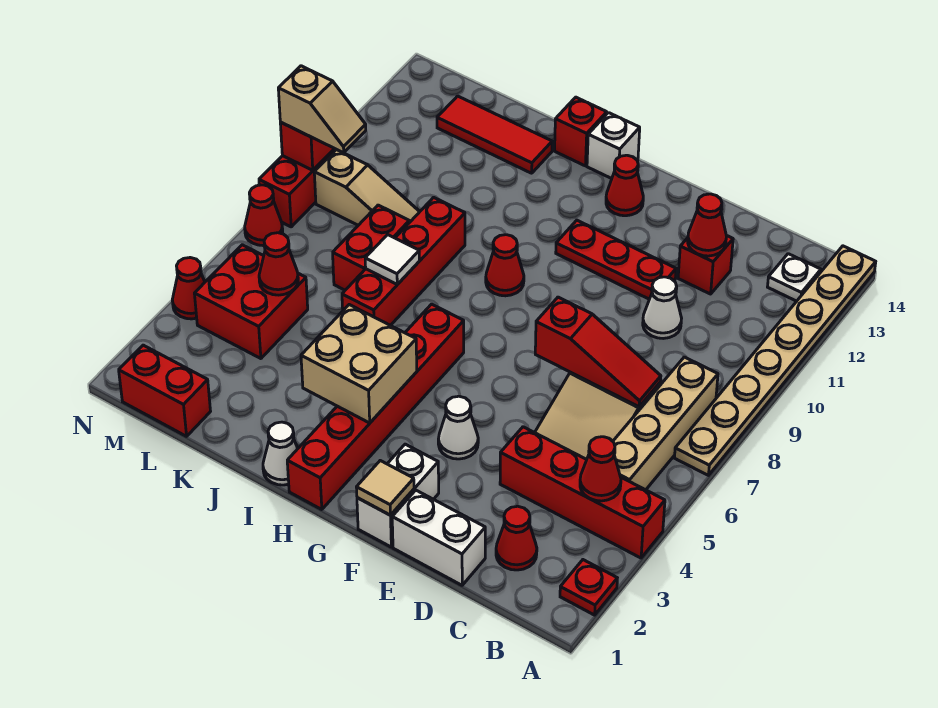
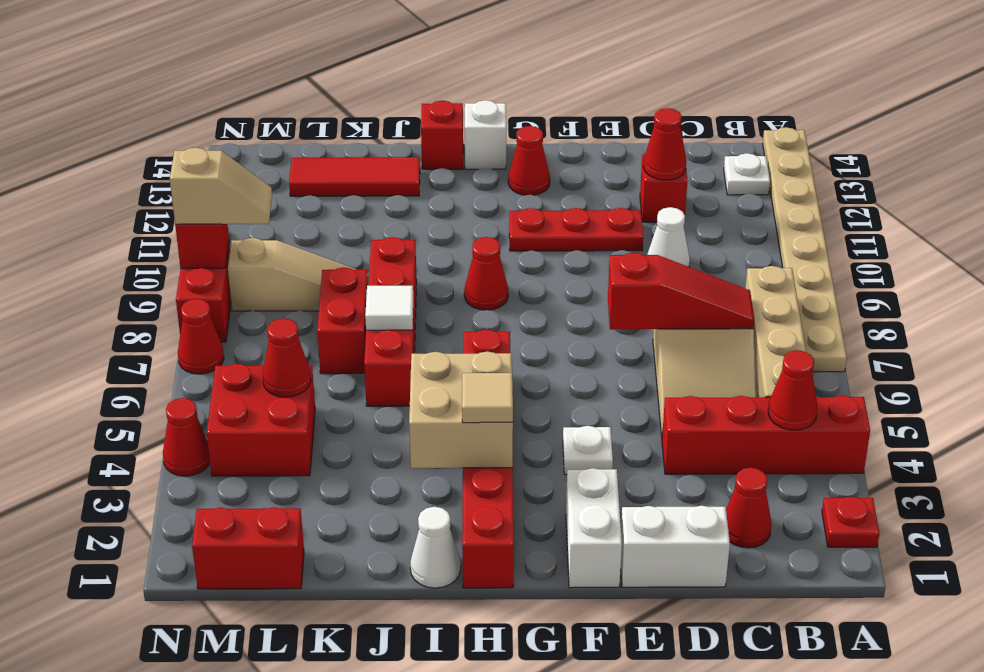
tan 1x1 tile [356,461,414,515] -> tan 1x1 tile moved to [462,373,513,423]
white 1x1 cone [438,396,478,459] -> white 1x1 plate [563,426,613,475]

